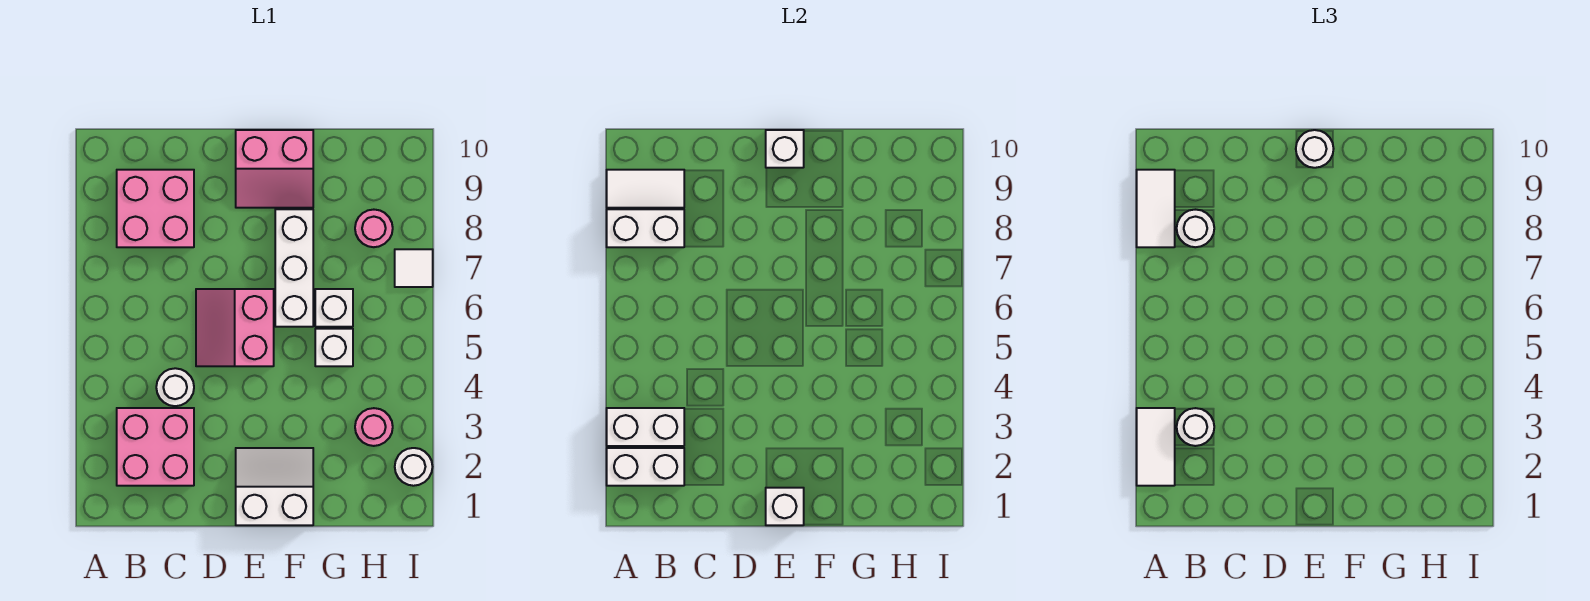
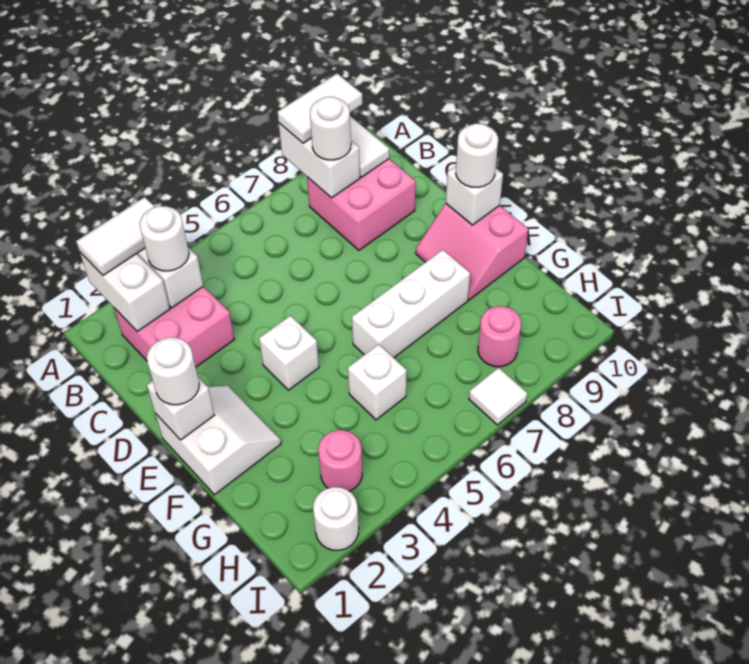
white 1x1 round brick [156,368,194,406] -> white 1x1 round brick moved to [147,337,199,405]
pink 2x2 slope [196,289,274,366] -> none
white 1x1 brick [315,289,353,327] -> white 1x1 brick moved to [259,316,319,390]

